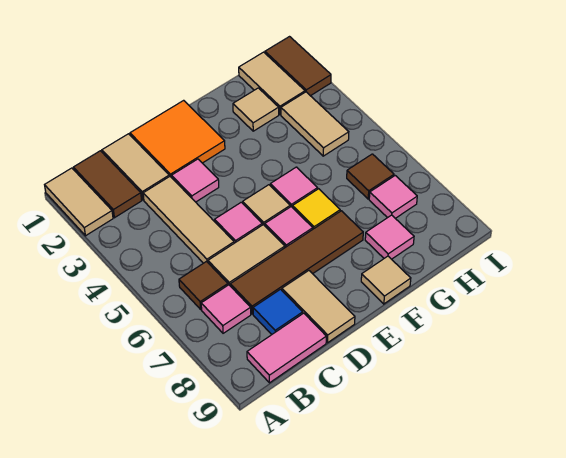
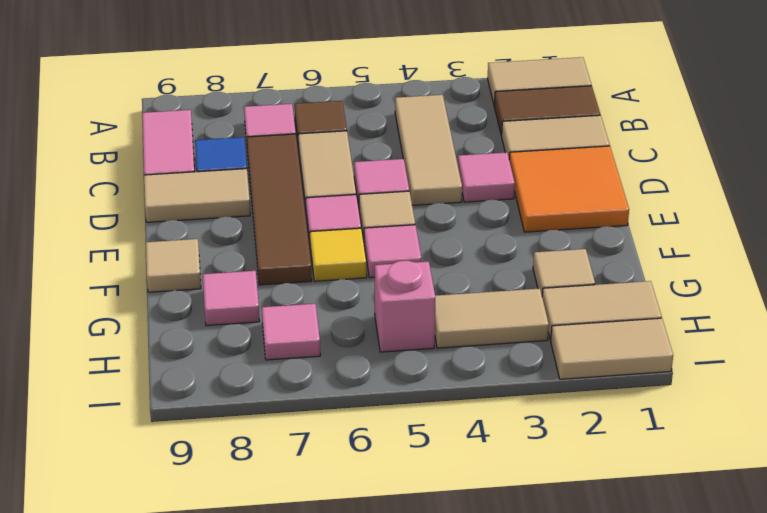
tan 1x3 tile [143,176,234,263] -> tan 1x3 tile turned to [395,95,462,205]
none -> pink 1x1 brick [375,261,435,352]
brown 1x1 tile [347,154,394,199] -> none
brown 1x2 tile [265,37,331,96] -> tan 1x2 tile [551,318,673,379]

